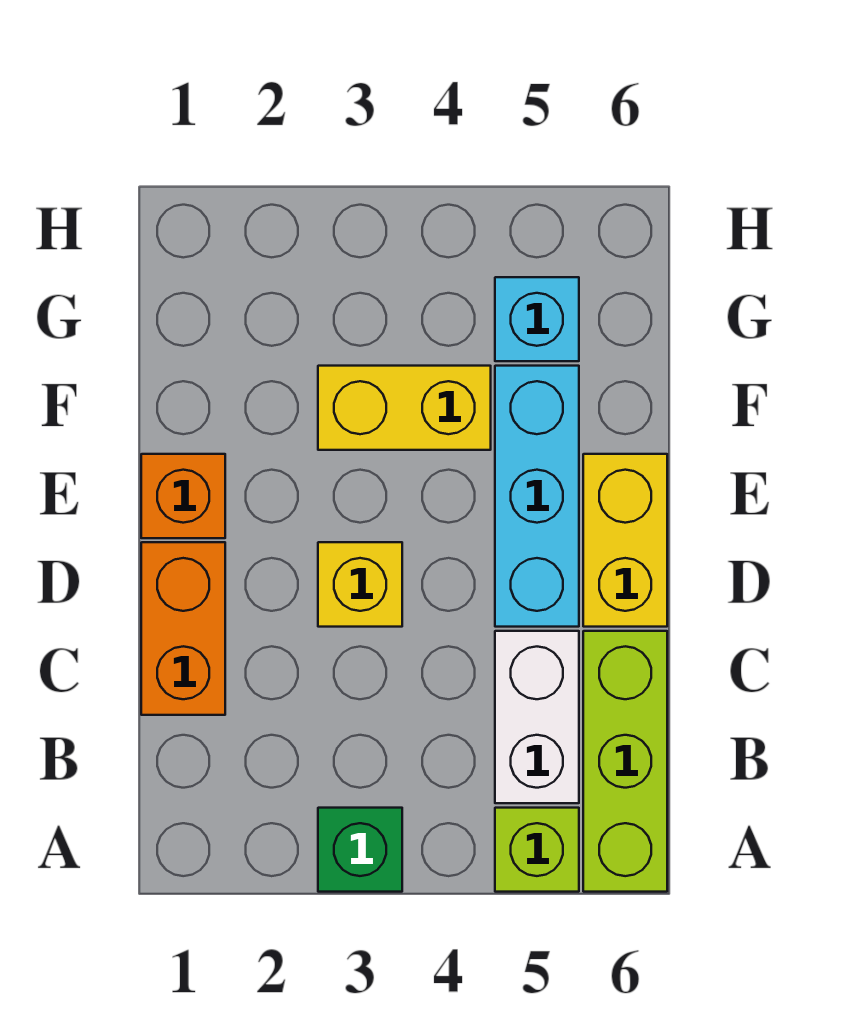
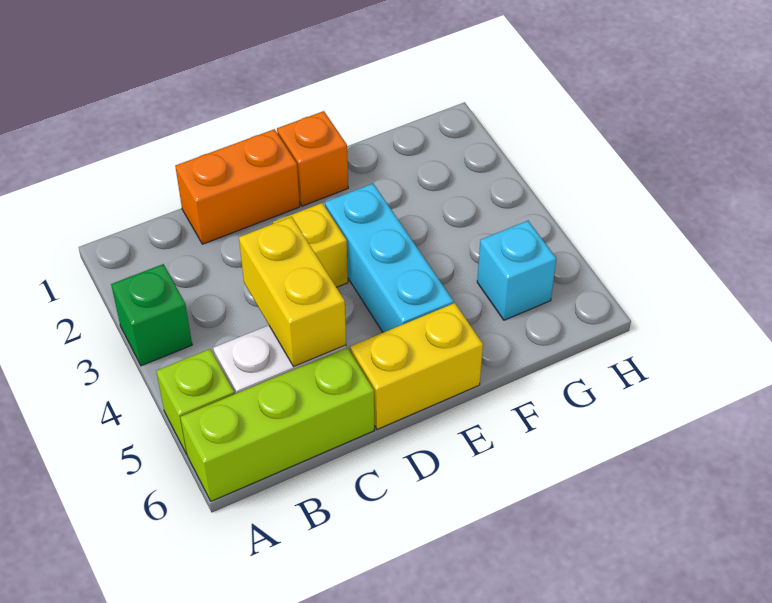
cyan 1x3 brick [495,366,579,627] -> cyan 1x3 brick turned to [325,184,454,333]
yellow 1x2 brick [318,366,491,450] -> yellow 1x2 brick moved to [239,217,346,367]

